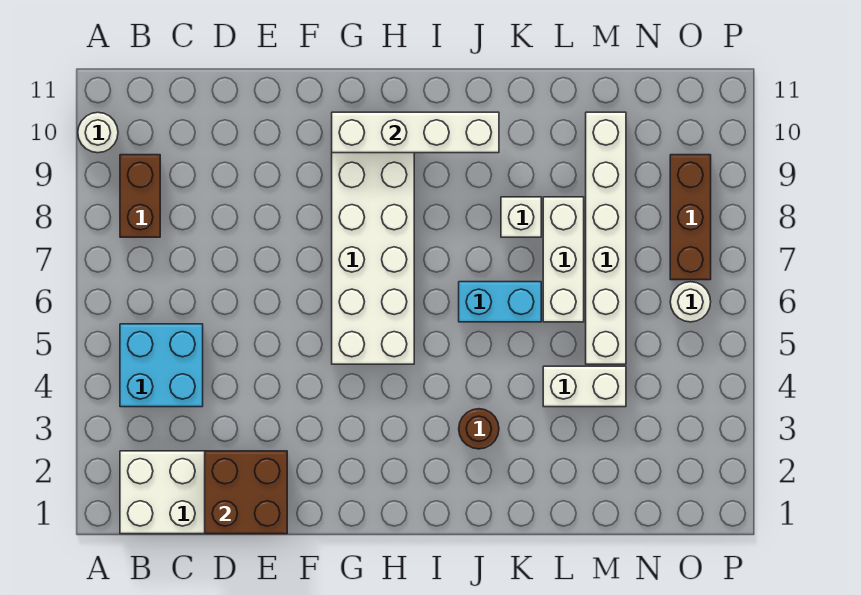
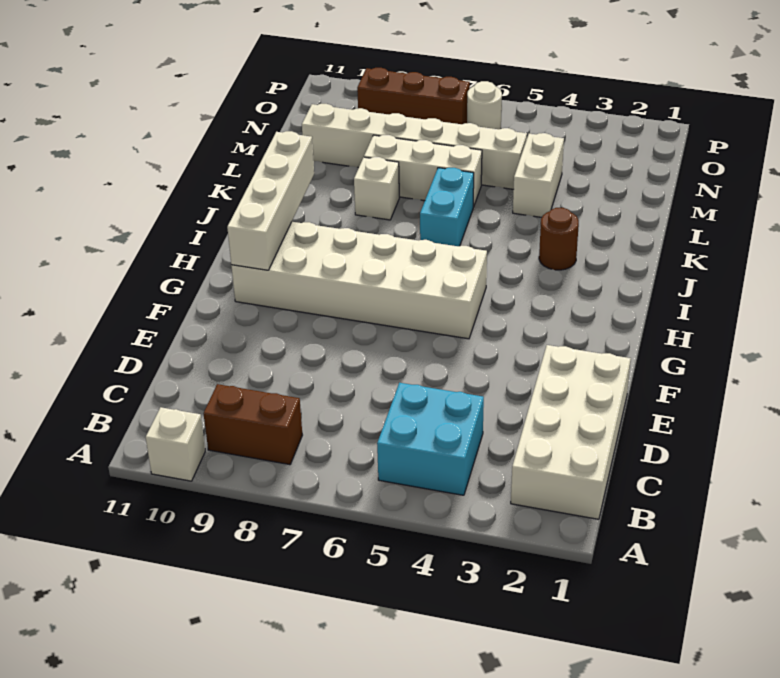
white 1x1 round brick [78,112,118,153] -> white 1x1 brick [146,407,205,481]
brown 2x2 brick [205,451,287,534] -> none

